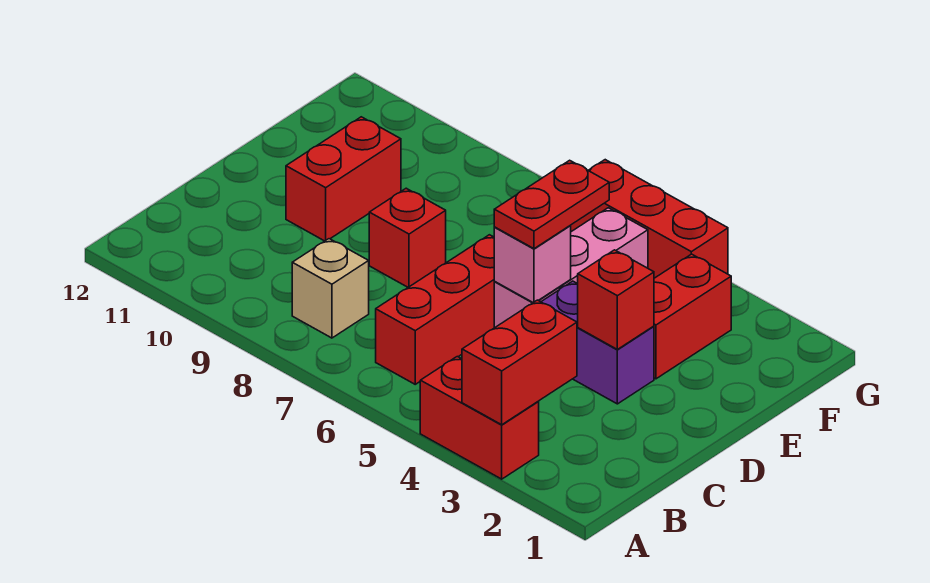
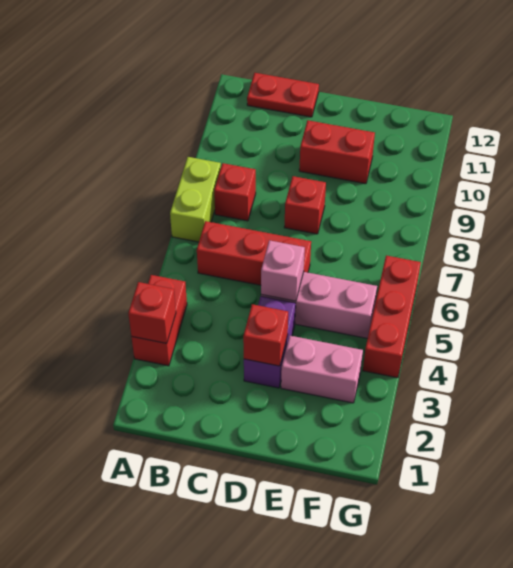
red 1x2 brick [462,300,577,425] -> red 1x1 brick [128,282,176,343]
none -> lime 1x2 brick [170,157,221,242]
tan 1x1 brick [292,239,369,338] -> red 1x1 brick [214,163,256,221]
red 1x2 plate [494,160,609,249] -> red 1x2 plate moved to [247,73,319,117]
red 1x2 brick [654,254,731,379] -> pink 1x2 brick [281,336,363,403]

